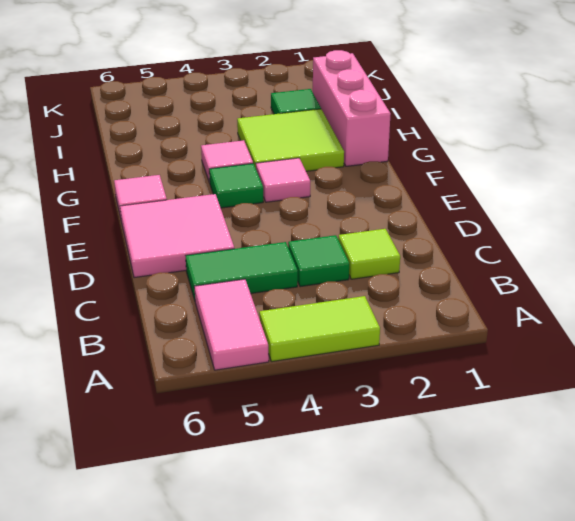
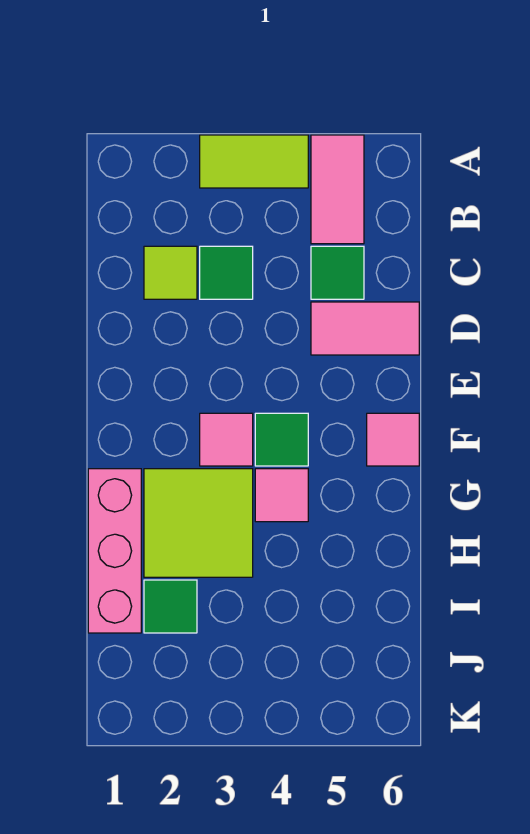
green 1x2 tile [186,242,298,300] -> green 1x1 tile [311,246,364,299]
pink 2x2 tile [120,194,234,278] -> pink 1x2 tile [311,302,419,355]

